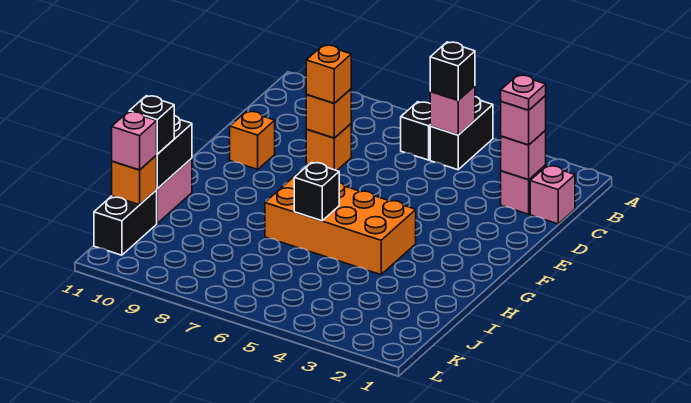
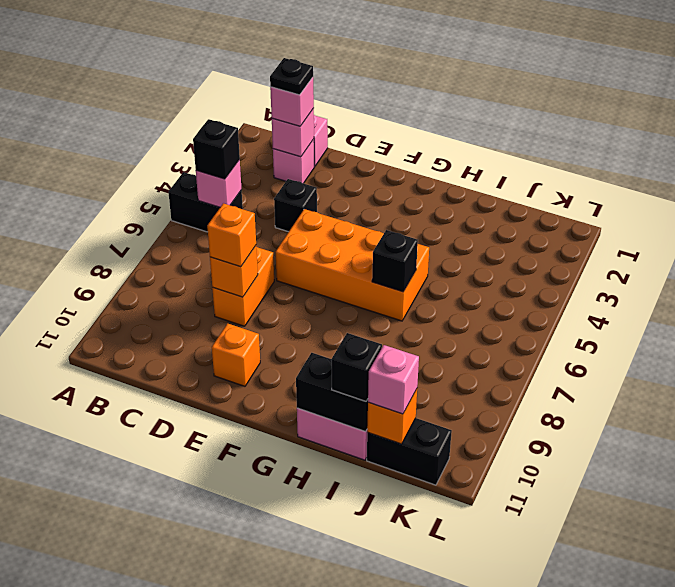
black 1x1 brick [401,102,430,160] -> black 1x1 brick moved to [274,179,317,232]
pink 1x1 plate [501,75,546,110] -> black 1x1 plate [270,58,313,95]
orange 1x1 brick [306,124,351,171] -> orange 1x2 brick [212,247,274,326]
orange 2x4 brick [265,172,416,275] -> orange 2x4 brick turned to [276,209,429,321]

